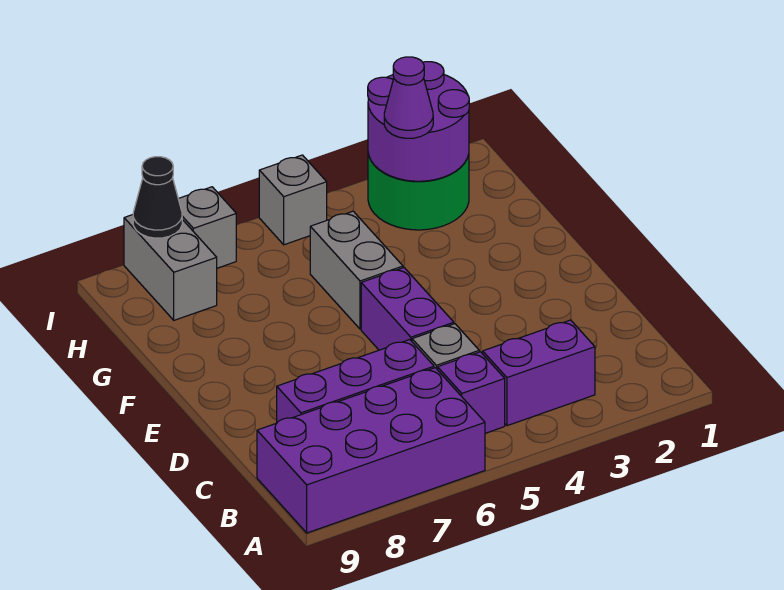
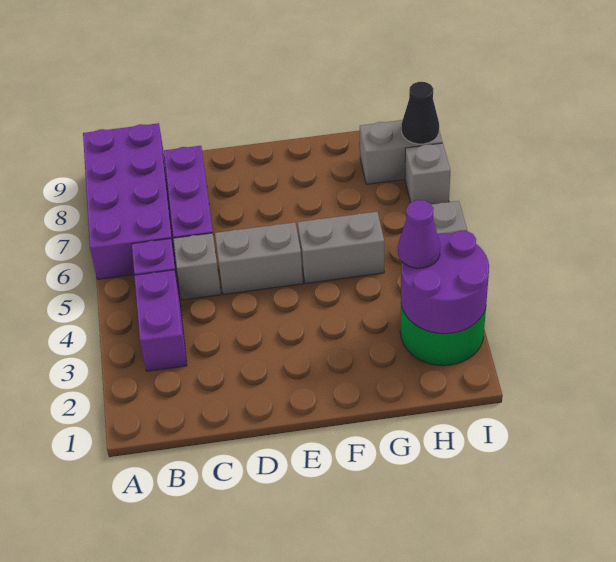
purple 1x2 brick [361,268,454,350] -> grey 1x2 brick [215,222,303,294]

